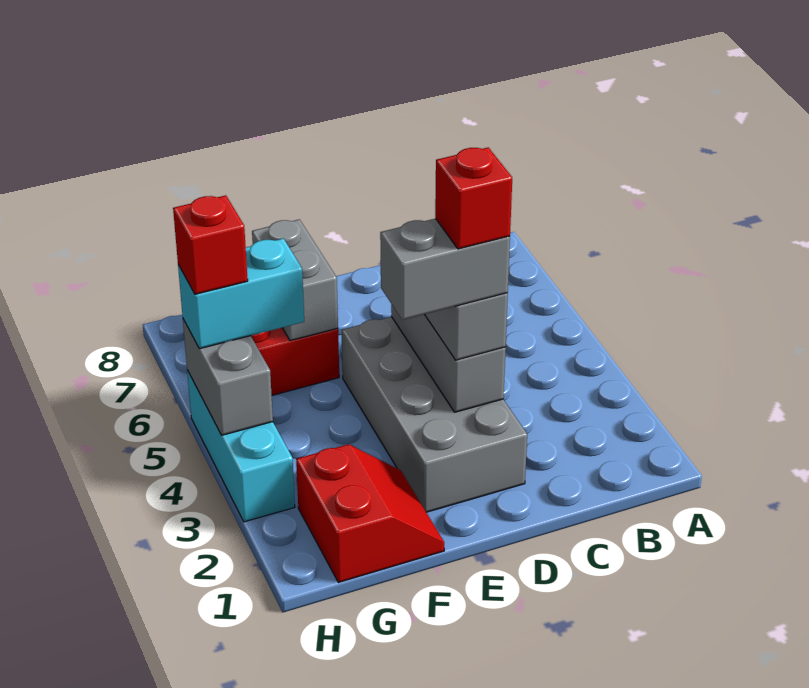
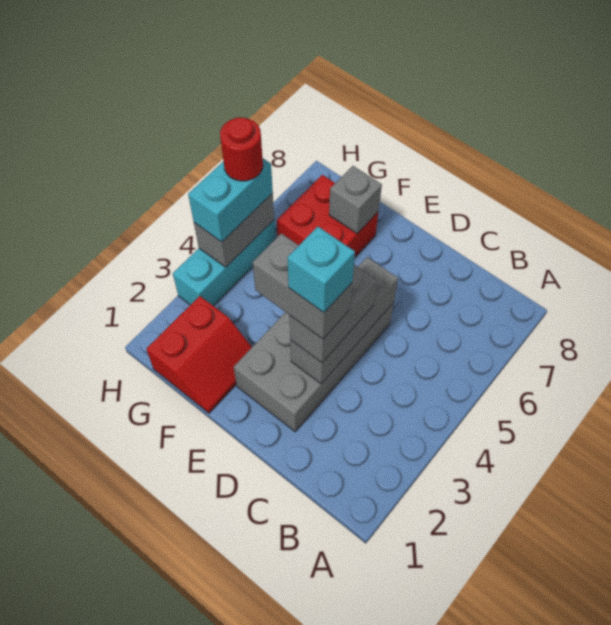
red 1x1 brick [435,147,512,249] -> cyan 1x1 brick [288,227,355,313]
grey 1x2 brick [252,219,338,341] -> grey 1x1 brick [329,166,382,233]
cyan 1x2 brick [178,238,304,349] -> cyan 1x2 brick turned to [188,159,273,242]
red 1x1 brick [173,195,248,294] -> red 1x1 round brick [220,117,263,181]

